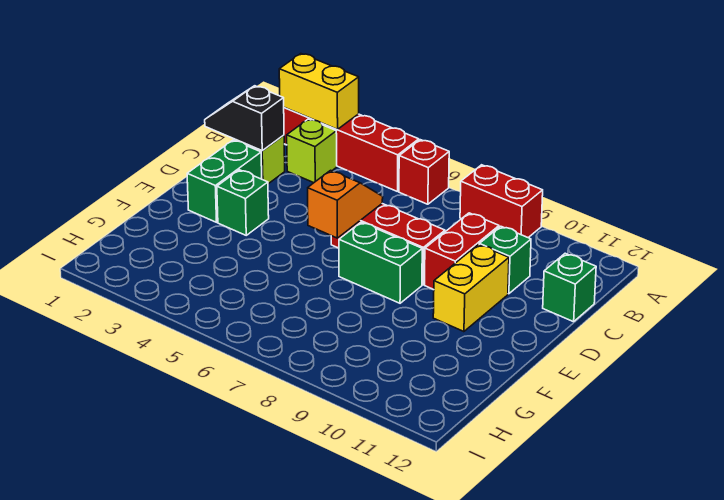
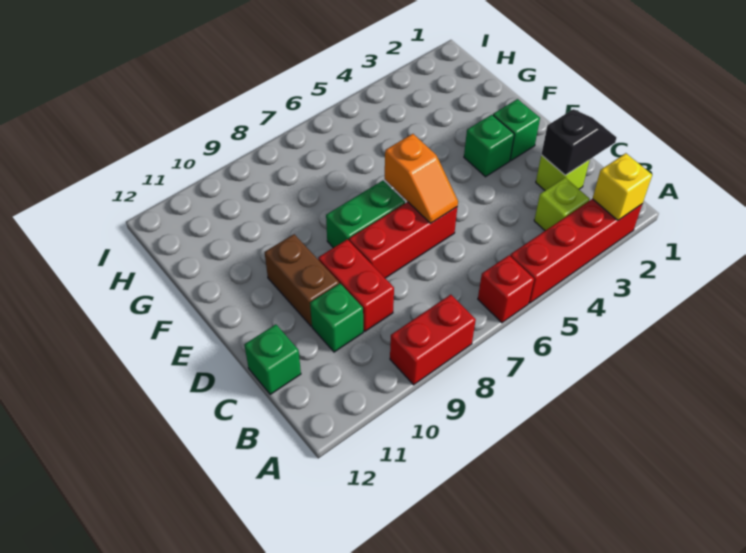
yellow 1x2 brick [279,54,359,129] -> yellow 1x1 brick [593,153,652,220]
green 1x2 brick [187,140,262,222] -> green 1x1 brick [493,99,540,161]
yellow 1x2 brick [433,245,509,332] -> brown 1x2 brick [265,234,339,326]

